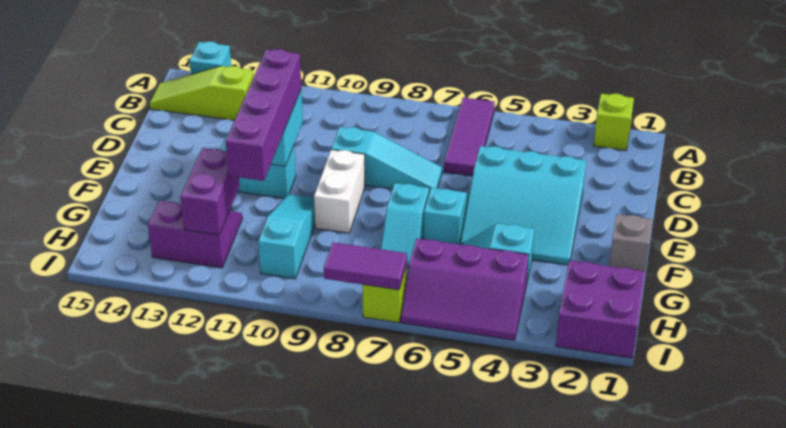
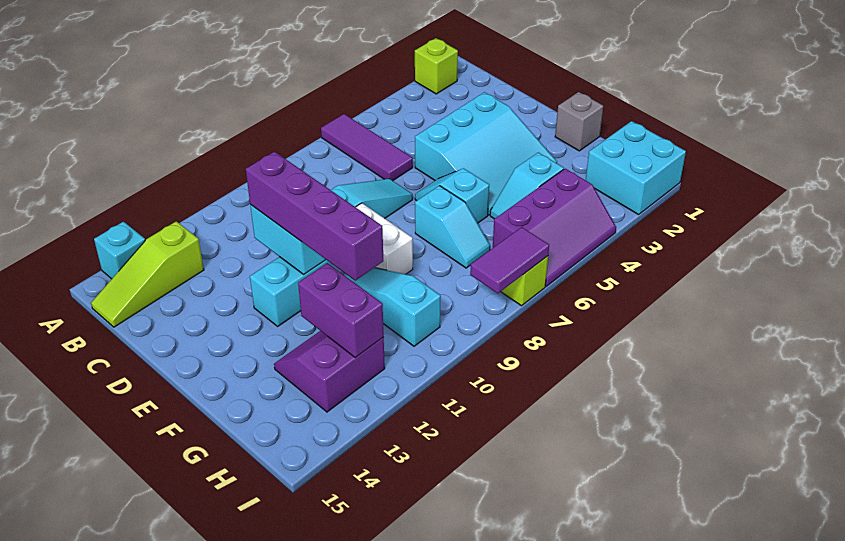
purple 2x2 brick [556,260,645,358] -> cyan 2x2 brick [586,121,686,215]

